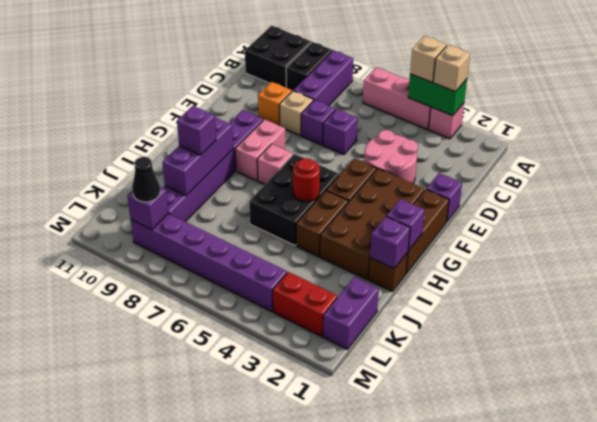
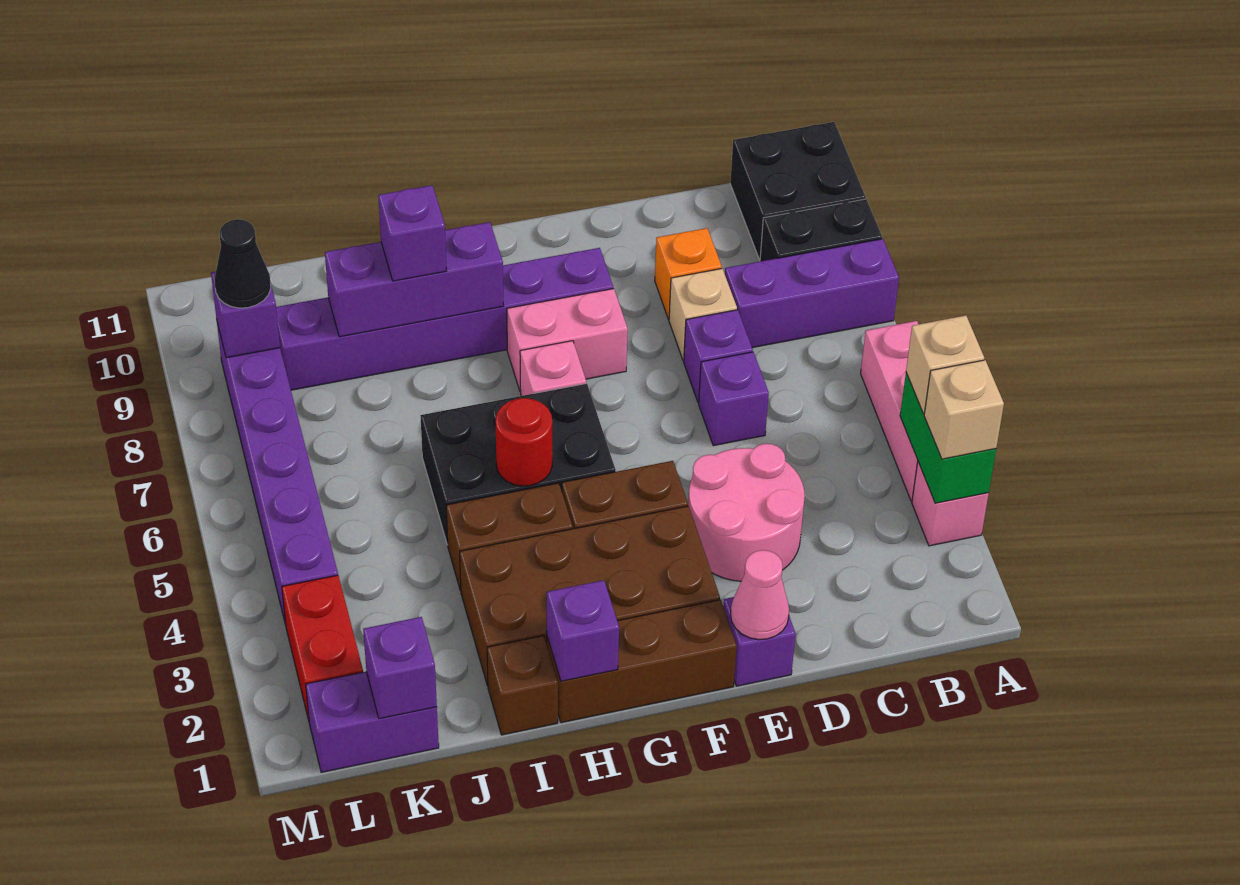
none -> pink 1x1 cone [731,550,789,640]
purple 1x1 brick [370,217,410,268] -> purple 1x1 brick moved to [363,617,437,719]

